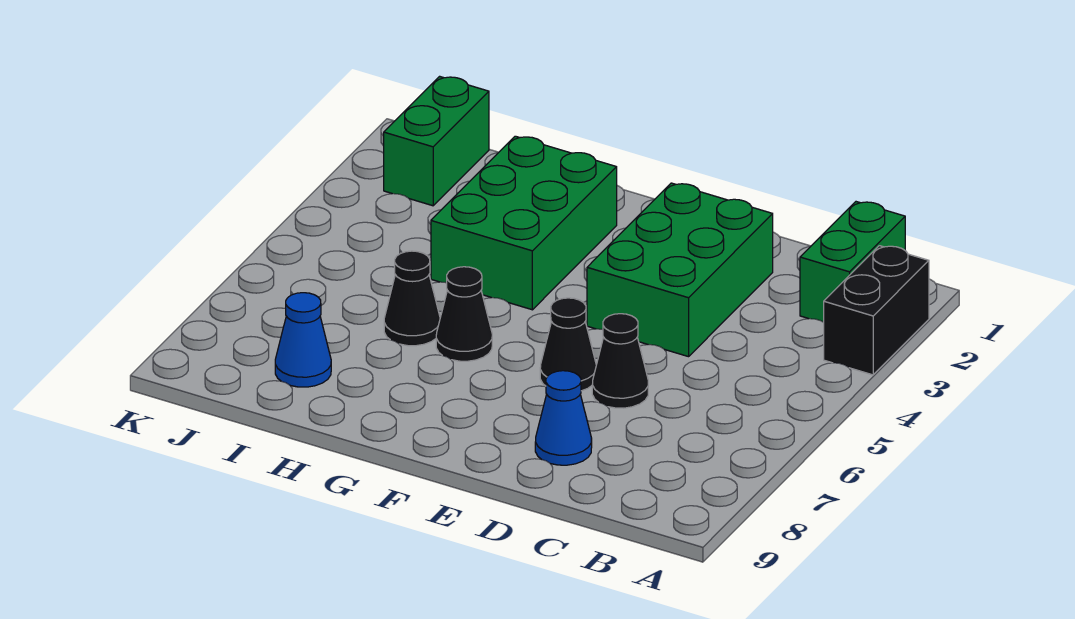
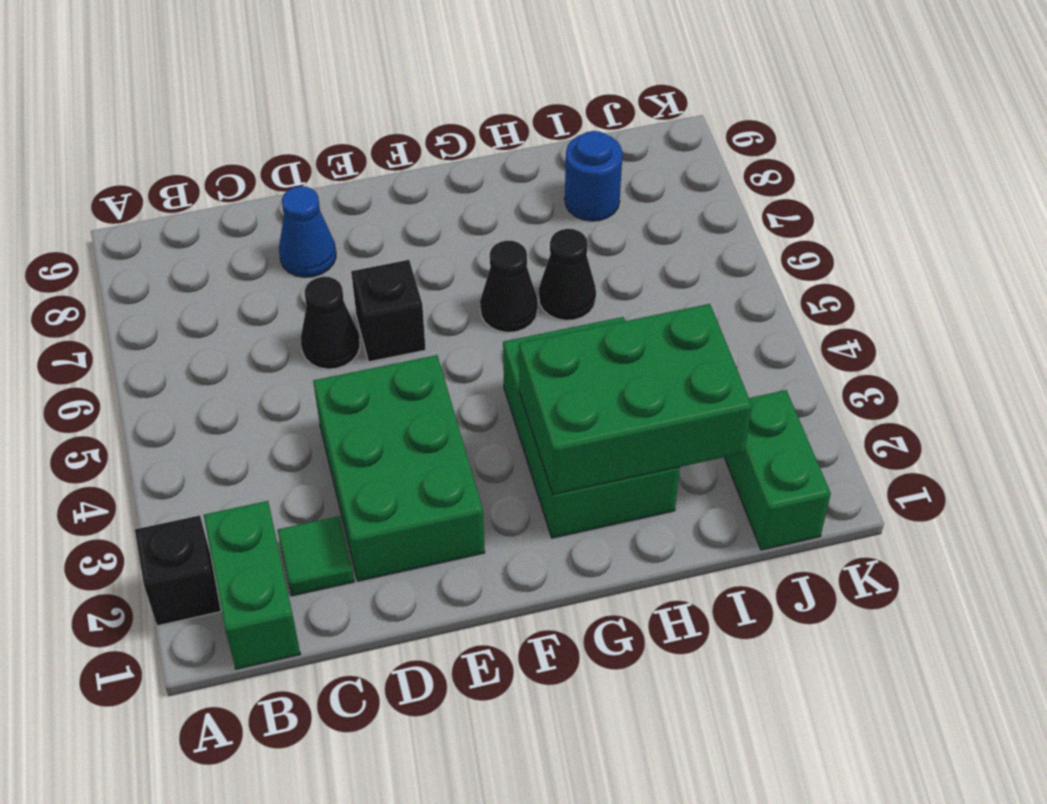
black 1x2 brick [824,246,929,375] -> black 1x1 brick [135,515,221,626]
none -> green 1x1 tile [277,516,354,596]
black 1x1 cone [540,298,596,391] -> black 1x1 brick [351,260,426,362]
none -> green 2x3 brick [519,304,752,495]
blue 1x1 cone [275,293,331,387] -> blue 1x1 round brick [565,131,622,221]

